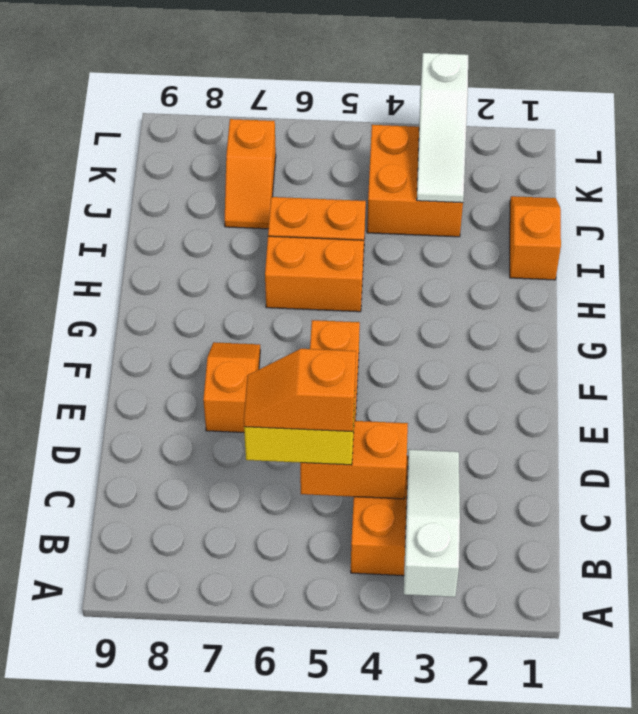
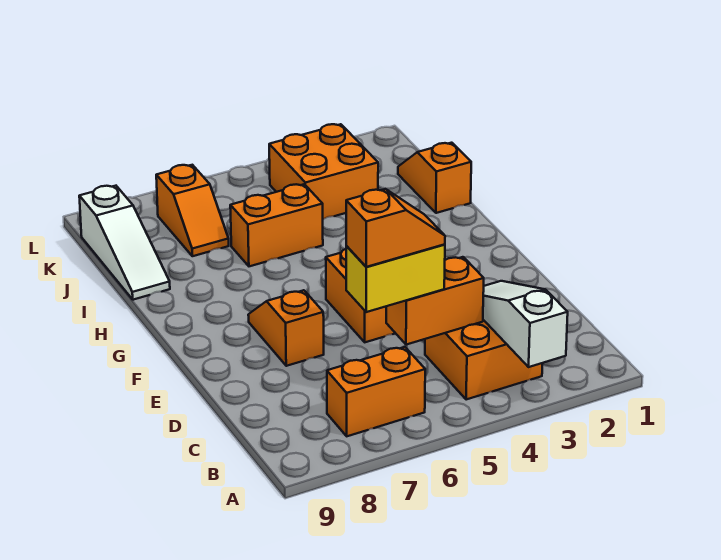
orange 1x2 slope [244,349,356,432] -> orange 1x2 slope turned to [346,189,445,267]
orange 1x2 brick [265,236,364,312] -> orange 1x2 brick moved to [327,347,425,436]
white 1x3 slope [417,53,468,203] -> white 1x3 slope moved to [79,186,170,300]

